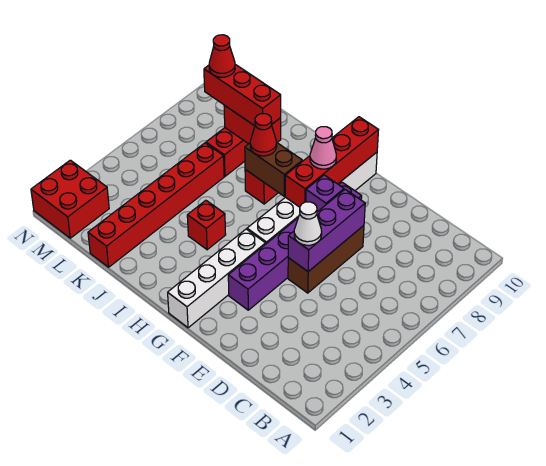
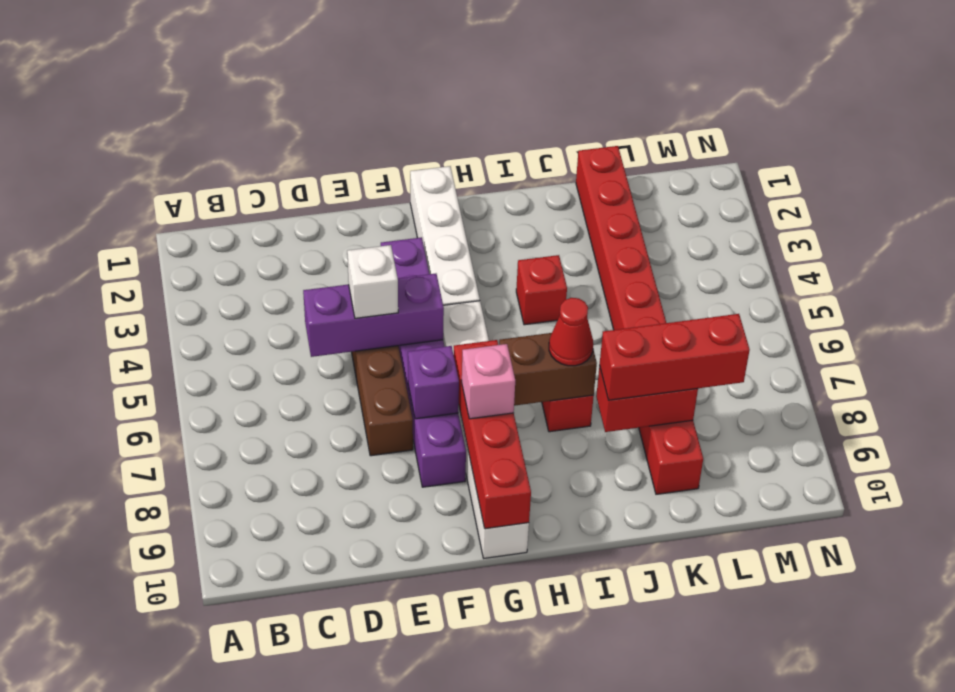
purple 1x3 brick [288,189,365,272] -> purple 1x3 brick turned to [303,274,444,357]
white 1x1 cone [294,202,322,245] -> white 1x1 brick [347,245,398,318]
pink 1x1 cone [310,127,336,169] -> pink 1x1 brick [462,344,515,419]
red 1x1 cone [209,35,235,77] -> none
red 2x2 brick [31,160,109,238] -> none

